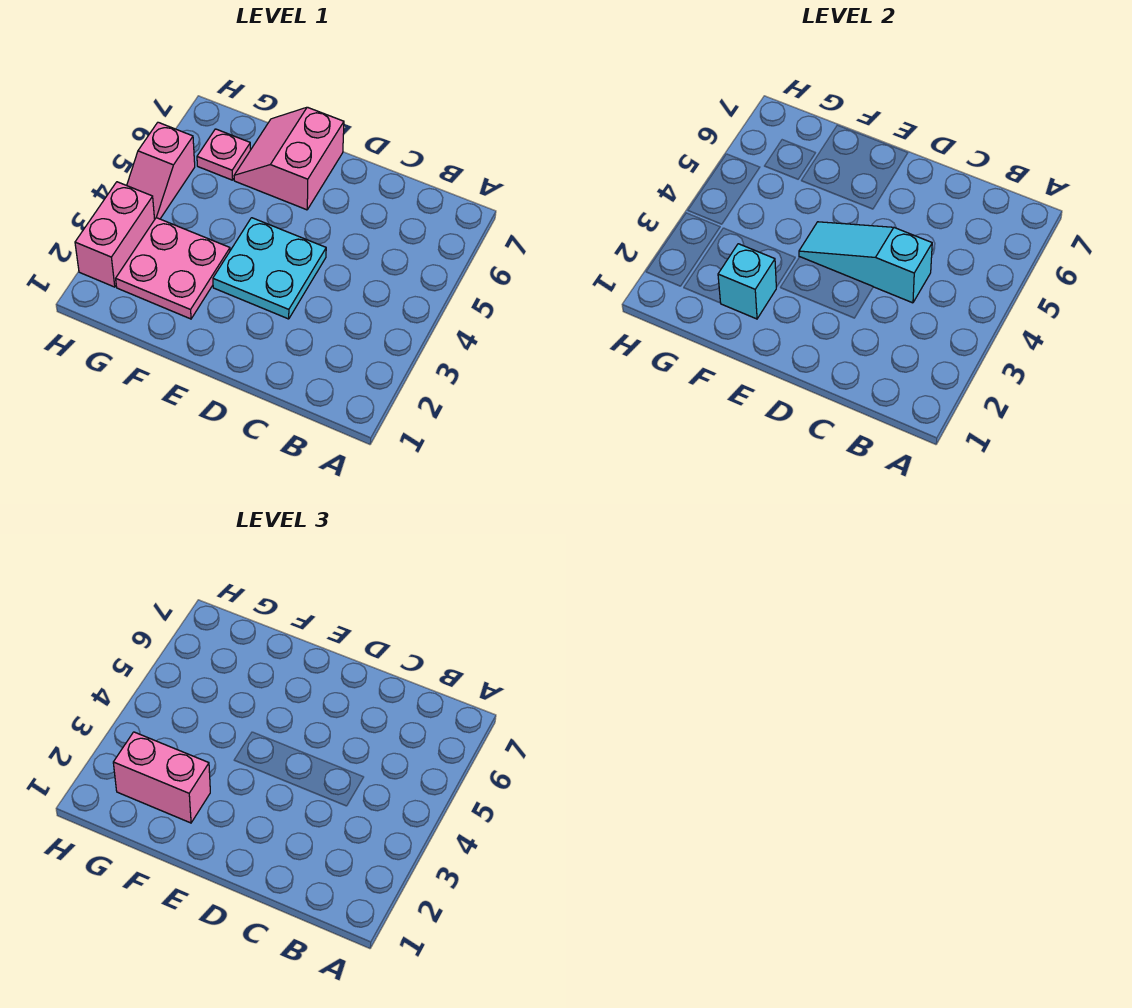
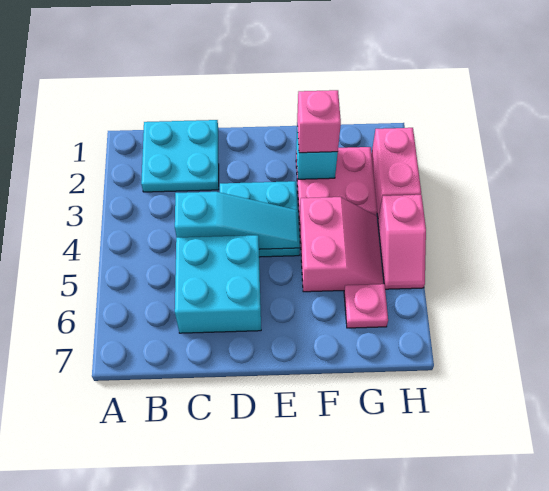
none -> cyan 2x2 plate [141,120,219,192]
none -> cyan 2x2 brick [175,235,261,333]
pink 2x2 slope [234,107,344,210] -> pink 2x2 slope moved to [299,197,384,292]
pink 1x2 brick [113,732,210,823] -> pink 1x1 brick [297,90,341,153]
pink 1x2 slope [127,122,195,219] -> pink 1x2 slope turned to [378,195,426,289]

